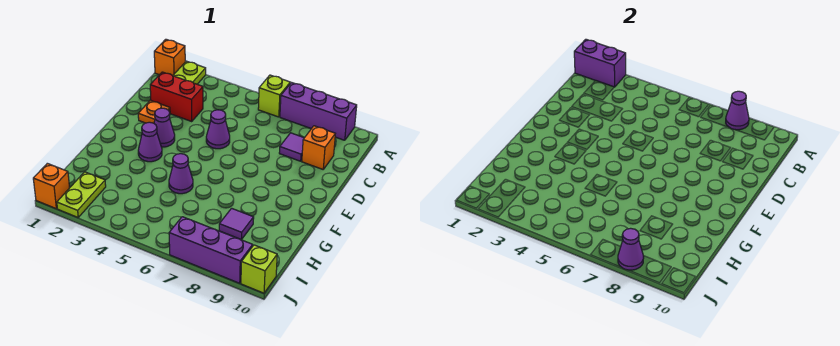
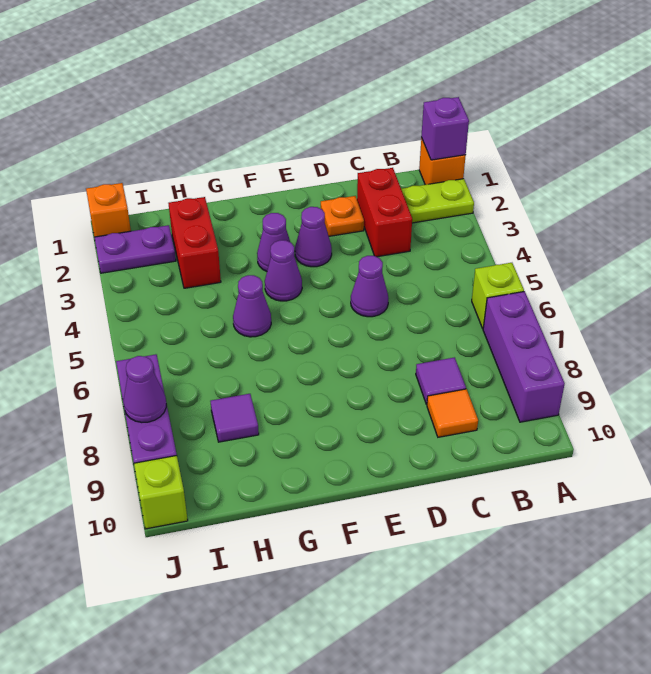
purple 1x2 brick [574,39,626,87] -> purple 1x1 brick [421,97,469,160]
purple 1x1 cone [726,91,749,130] -> purple 1x1 cone moved to [265,240,302,301]
orange 1x1 brick [302,126,335,169] -> orange 1x1 tile [427,389,478,437]
none -> red 1x2 brick [169,197,221,288]
lime 1x2 plate [57,172,106,217] -> purple 1x2 plate [94,225,176,273]

